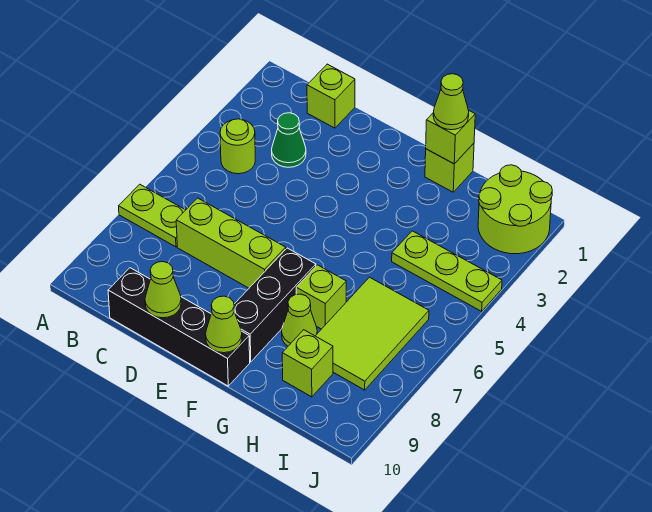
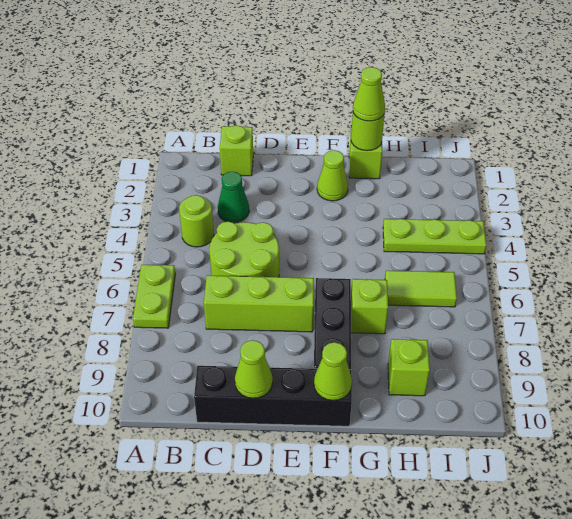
lime 1x2 plate [119,184,185,247] -> lime 1x2 plate turned to [133,265,175,328]
lime 1x1 brick [426,110,475,164] -> lime 1x1 round brick [351,113,385,151]
lime 1x1 cone [282,294,317,346] -> lime 1x1 cone moved to [317,150,348,201]
lime 2x3 tile [316,277,429,390] -> lime 1x2 tile [385,271,457,307]
lime 2x2 round brick [478,165,552,254] -> lime 2x2 round brick moved to [209,222,279,277]

